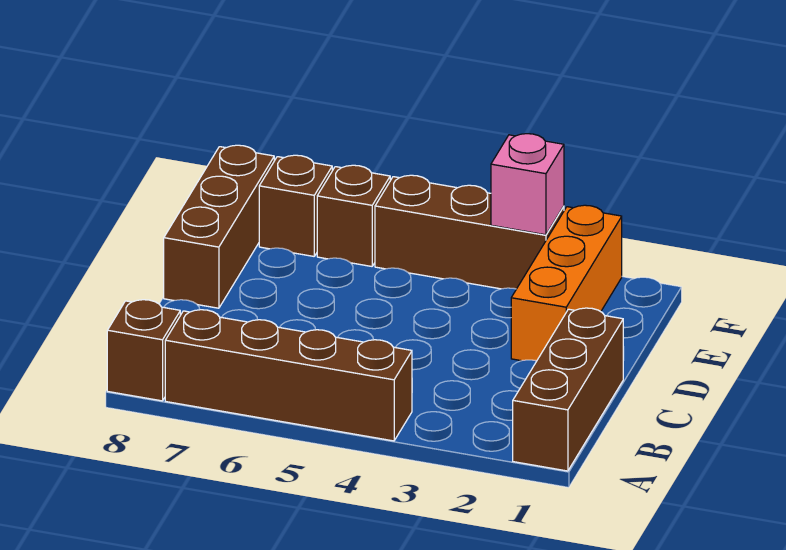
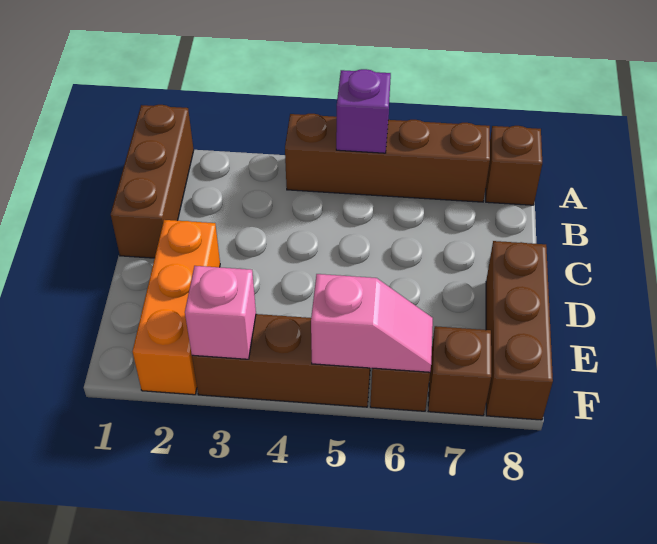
none -> purple 1x1 brick [336,69,391,153]
none -> pink 1x2 slope [311,274,433,372]

